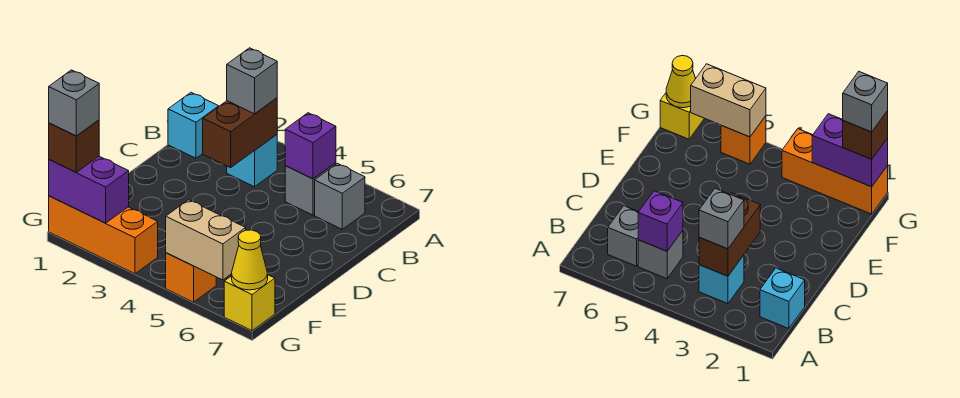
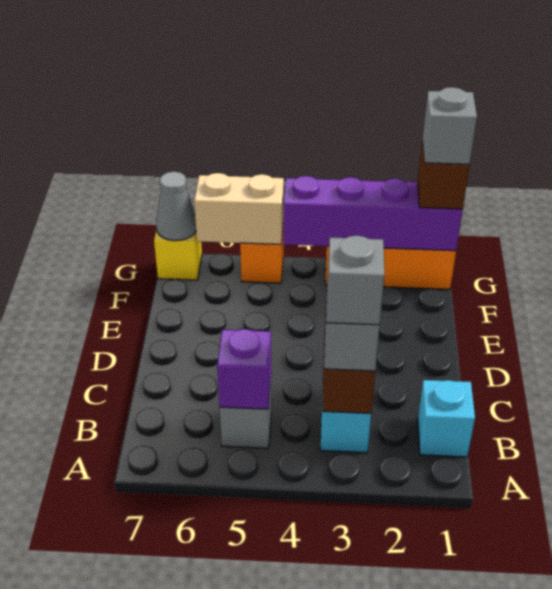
grey 1x1 brick [315,163,365,229] -> grey 1x1 brick moved to [326,235,384,325]
purple 1x2 brick [49,157,129,223] -> purple 1x4 brick [283,176,463,251]
yellow 1x1 cone [232,230,268,290] -> grey 1x1 cone [156,171,196,241]

